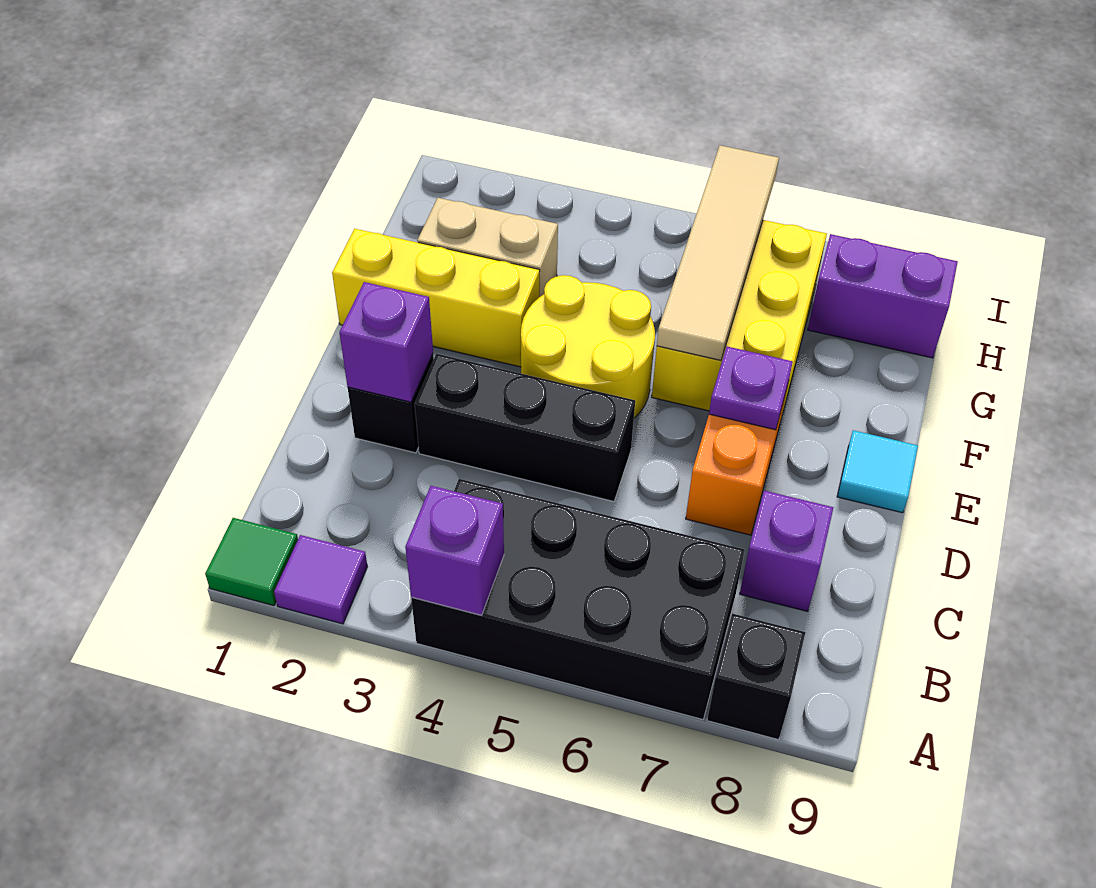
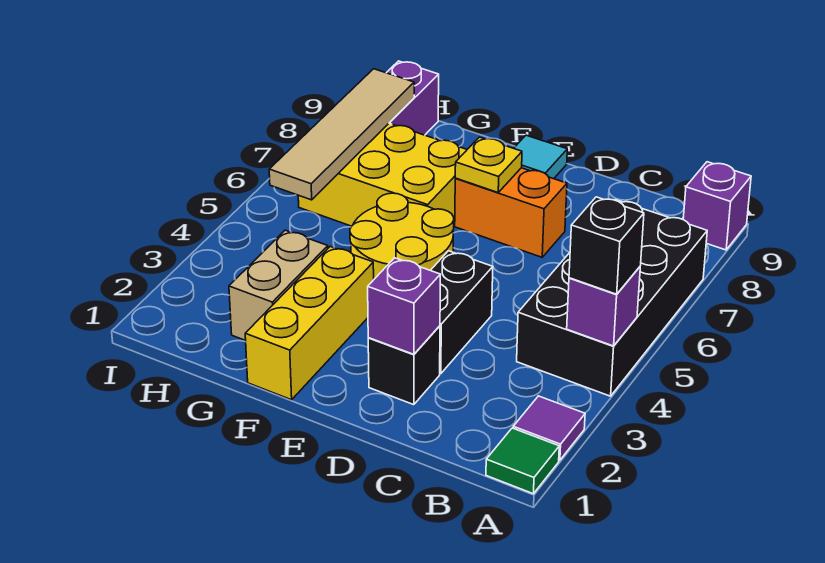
black 1x1 brick [707,614,805,740] -> black 1x1 brick moved to [569,197,644,294]
purple 1x1 brick [740,491,833,611] -> purple 1x1 brick moved to [683,162,751,250]
black 1x3 brick [415,354,635,501] -> black 1x2 brick [431,251,493,374]
purple 1x1 plate [709,347,793,430] -> yellow 1x1 plate [455,137,522,192]
tan 1x4 tile [657,145,779,360] -> tan 1x4 tile turned to [269,69,414,200]

